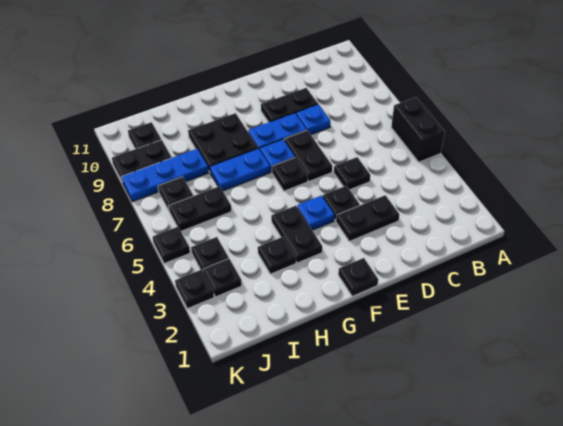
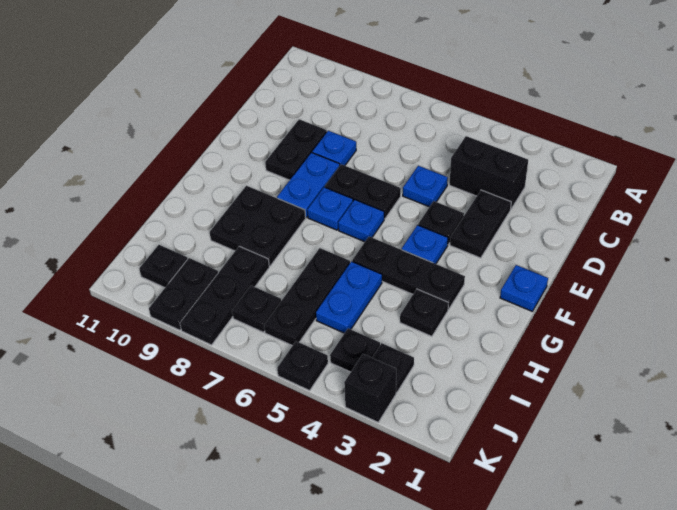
black 1x2 brick [391,97,445,162] -> black 1x2 brick moved to [449,136,528,209]
black 1x1 plate [334,157,370,190] -> blue 1x1 plate [403,166,448,207]
black 1x1 plate [338,258,378,296] -> blue 1x1 plate [500,265,548,311]
black 1x1 plate [272,157,308,191] -> blue 1x1 plate [338,200,384,242]
black 1x2 plate [271,206,322,263] -> black 1x3 plate [352,237,465,309]
blue 1x2 plate [210,148,270,191] -> blue 1x2 plate moved to [316,261,382,333]
black 1x2 plate [169,186,232,231] -> black 1x3 plate [264,248,350,346]
blue 1x3 plate [121,149,209,202] -> black 1x3 plate [180,246,269,345]
black 1x1 plate [175,270,214,309] -> black 1x1 brick [344,354,396,422]

